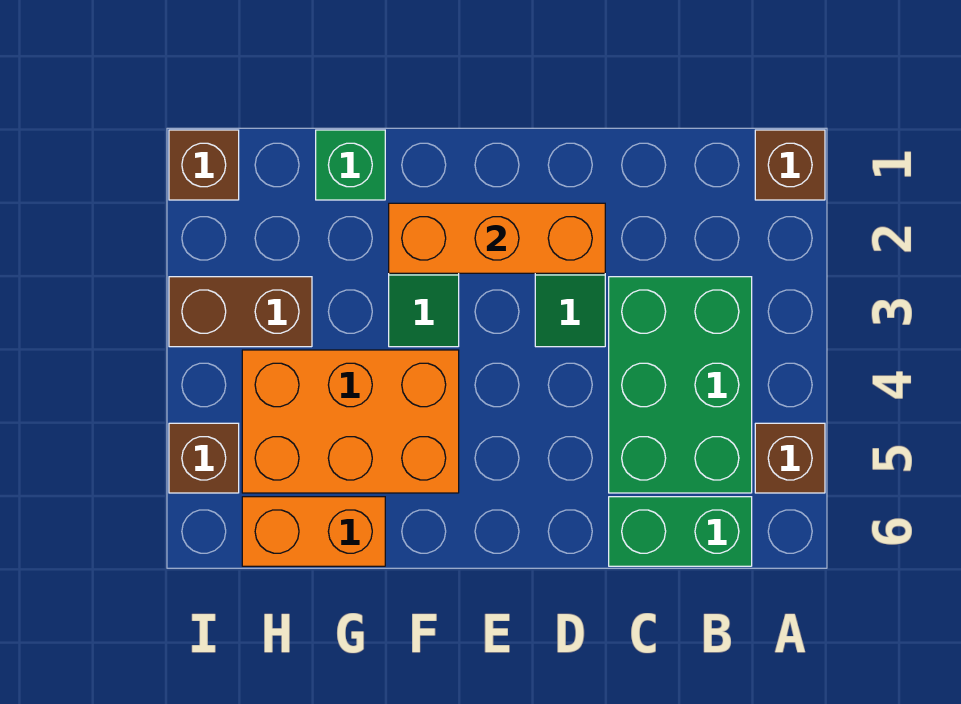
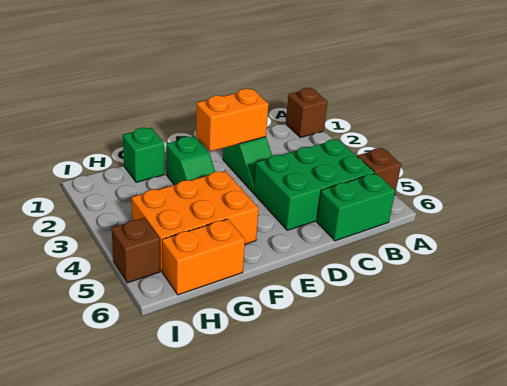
green 2x3 brick [609,277,752,493] -> green 2x3 brick turned to [254,139,375,230]
orange 1x3 brick [389,203,605,273] -> orange 1x2 brick [196,89,269,151]
brown 1x2 brick [169,277,312,347] -> none
brown 1x1 brick [169,130,239,200] -> none

